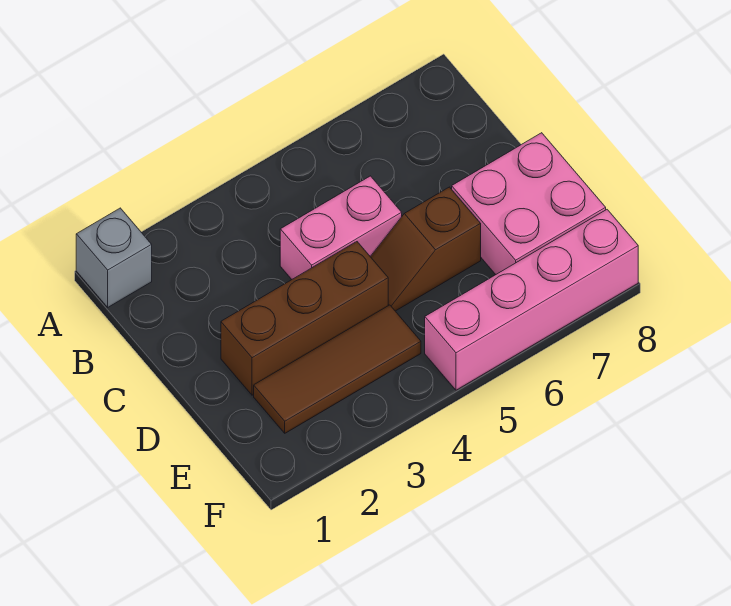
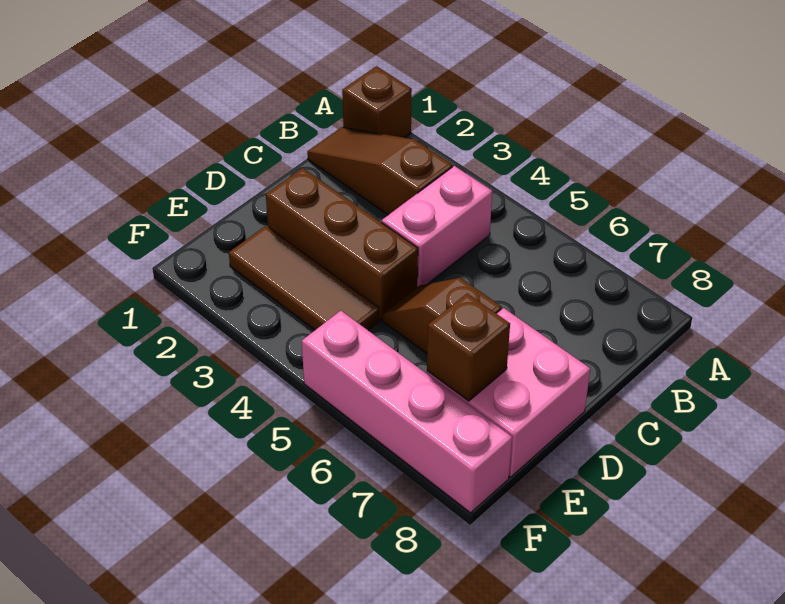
grey 1x1 brick [76,208,152,307] -> brown 1x1 brick [342,66,412,138]
none -> brown 1x3 slope [307,127,452,215]
pink 1x2 brick [280,176,402,279] -> pink 1x2 brick turned to [382,166,492,287]
none -> brown 1x1 brick [427,293,510,401]

